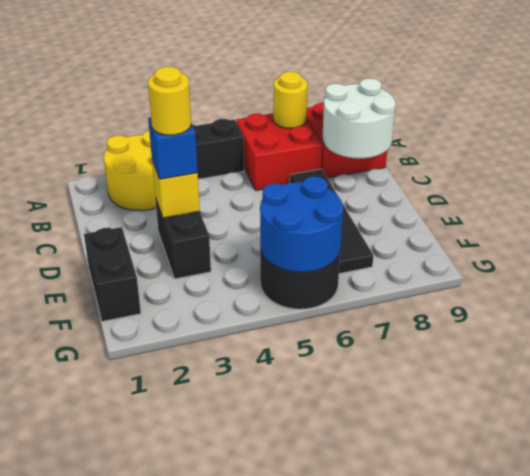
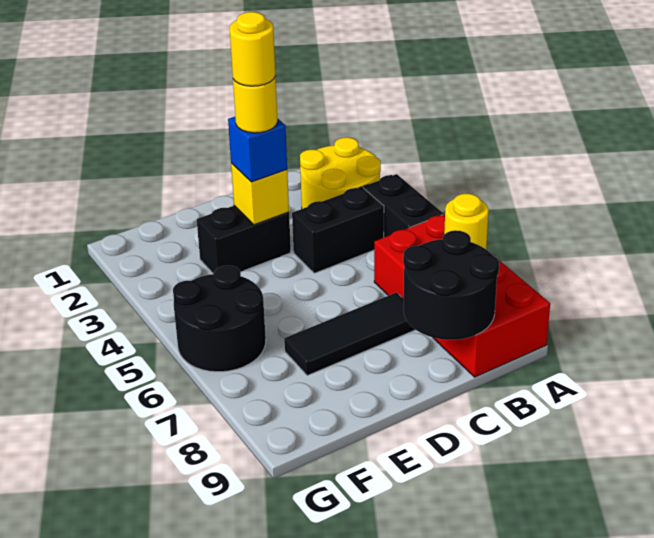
white 2x2 round brick [322,79,396,159] -> black 2x2 round brick [403,230,499,340]
black 1x4 tile [290,169,373,274] -> black 1x3 tile [284,293,415,376]
none -> yellow 1x1 round brick [230,12,275,86]
black 1x2 brick [84,227,141,321] -> black 1x2 brick moved to [292,187,384,273]
blue 2x2 round brick [260,177,343,272] -> none

